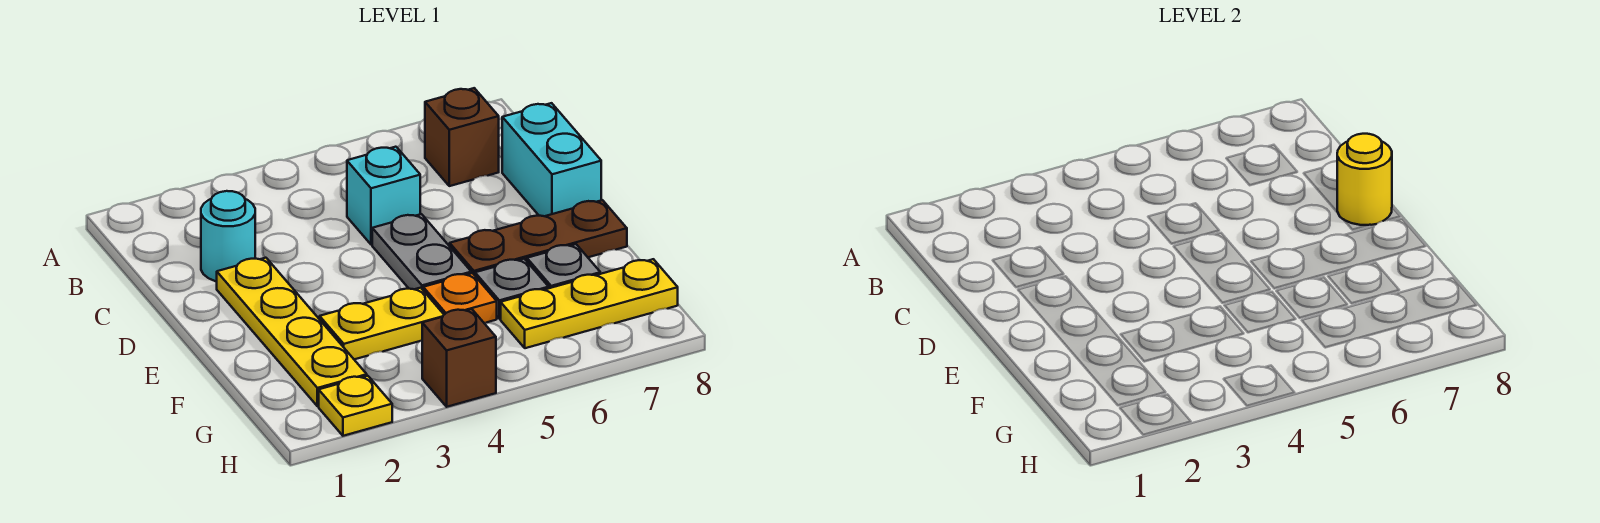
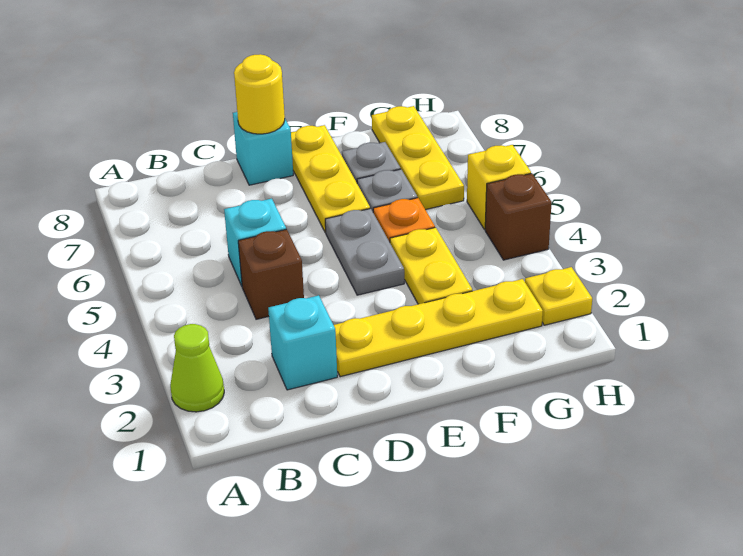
none -> lime 1x1 cone [170,324,224,412]
brown 1x1 brick [425,88,499,186] -> brown 1x1 brick moved to [238,229,304,319]
cyan 1x1 round brick [201,191,255,281] -> cyan 1x1 brick [268,295,337,390]
cyan 1x2 brick [502,103,601,216] -> cyan 1x1 brick [233,112,293,185]
grey 1x2 plate [372,214,471,290] -> grey 1x2 plate turned to [325,209,404,295]
brown 1x3 plate [450,200,627,275] -> yellow 1x3 plate [291,125,370,233]
none -> yellow 1x1 brick [467,145,531,229]

